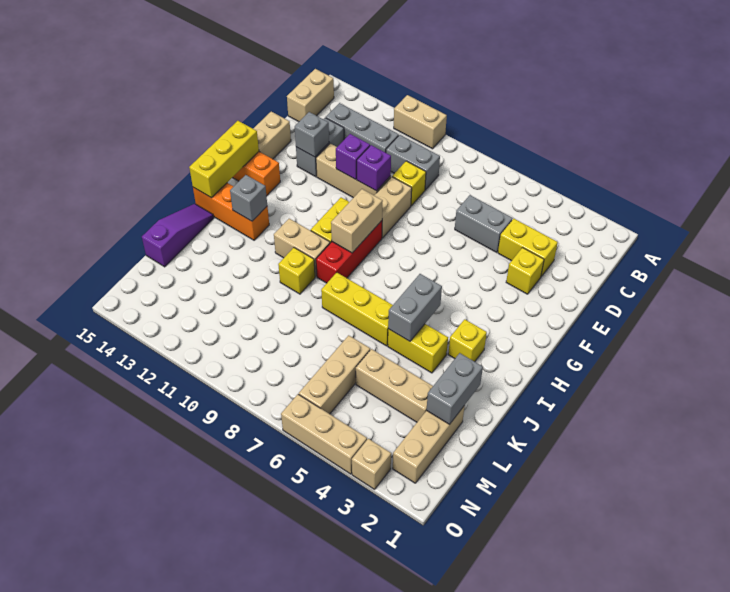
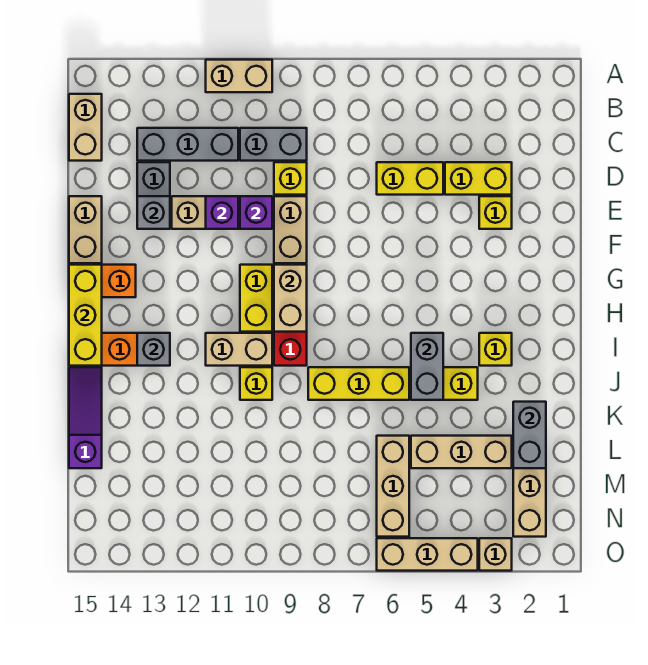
grey 1x2 brick [455,195,513,253] -> yellow 1x2 brick [377,162,443,195]

